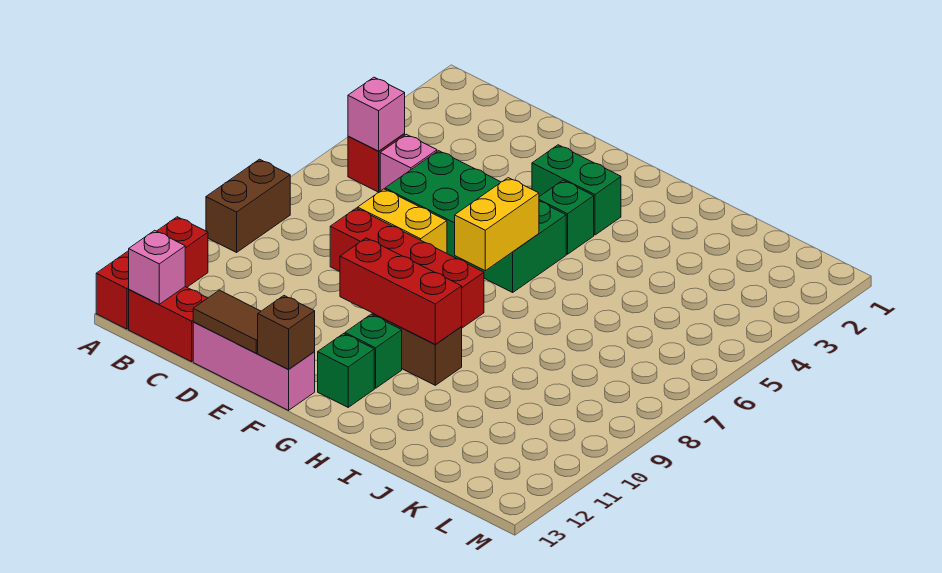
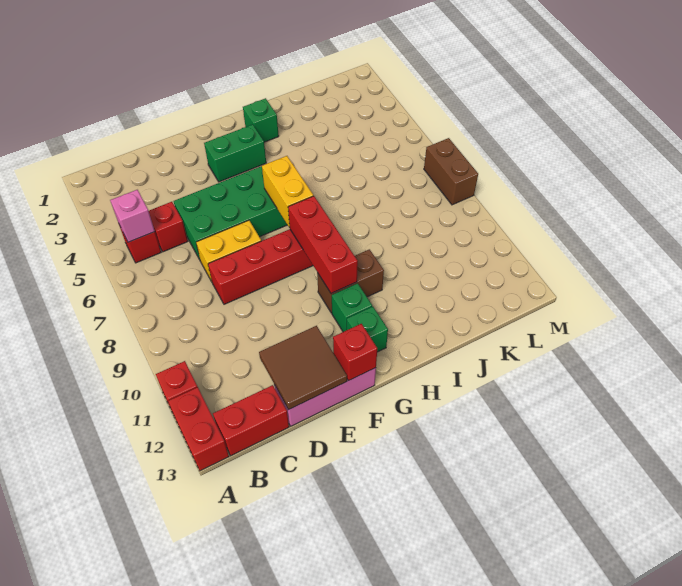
brown 1x2 brick [206,159,290,252] -> brown 1x2 brick moved to [424,138,478,205]
pink 1x1 brick [129,230,185,304] -> none
pink 1x1 brick [380,134,437,191] -> red 1x1 brick [149,202,188,252]
brown 1x2 tile [193,290,261,353] -> brown 2x2 tile [259,326,347,410]
red 1x3 brick [340,238,462,345] -> red 1x3 brick turned to [288,196,358,293]
brown 1x1 brick [258,296,315,370] -> red 1x1 brick [333,324,377,381]
green 1x1 brick [539,180,594,254] -> green 1x1 brick moved to [243,98,279,142]

